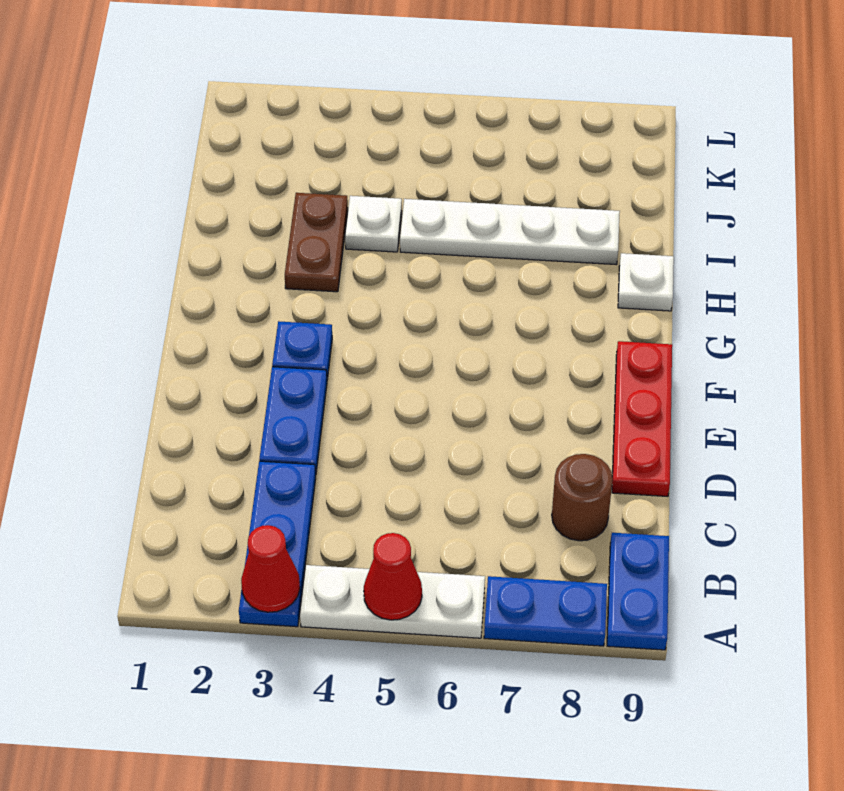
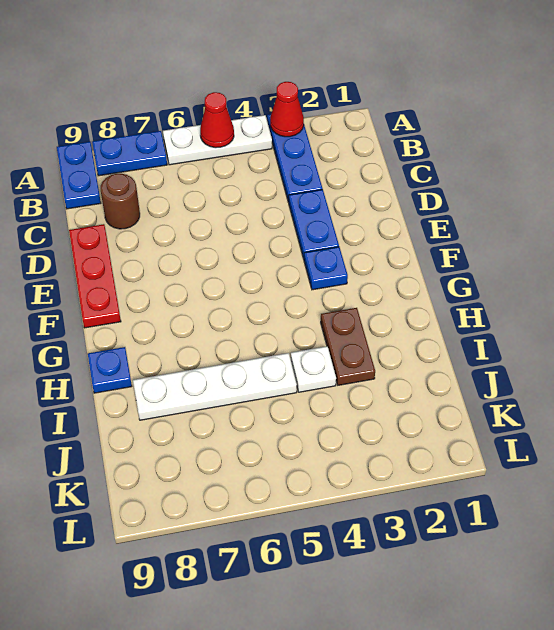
white 1x1 plate [618,253,674,311] -> blue 1x1 plate [88,347,132,393]

